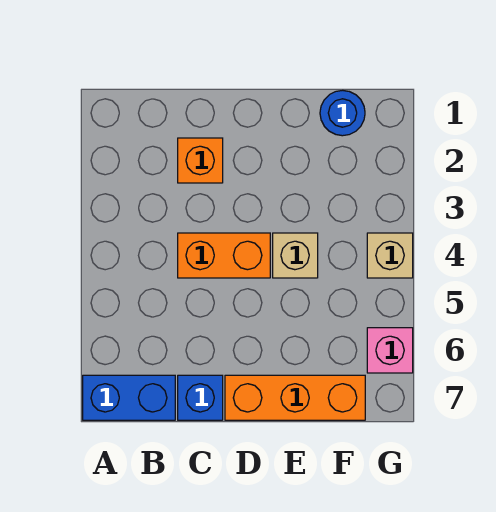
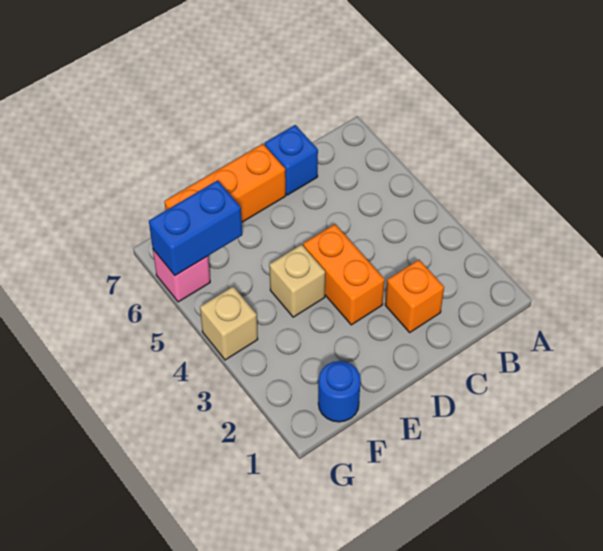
blue 1x2 brick [83,375,175,420] -> blue 1x2 brick moved to [149,180,242,276]
orange 1x2 brick [178,233,270,278] -> orange 1x2 brick turned to [303,224,385,325]

